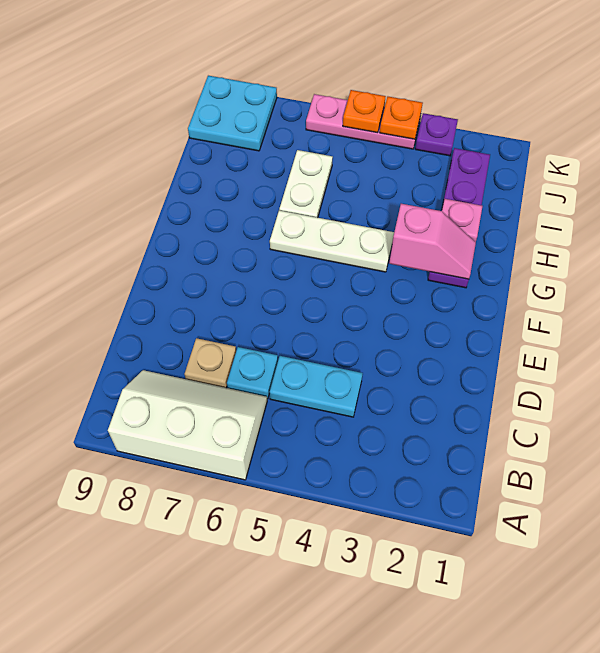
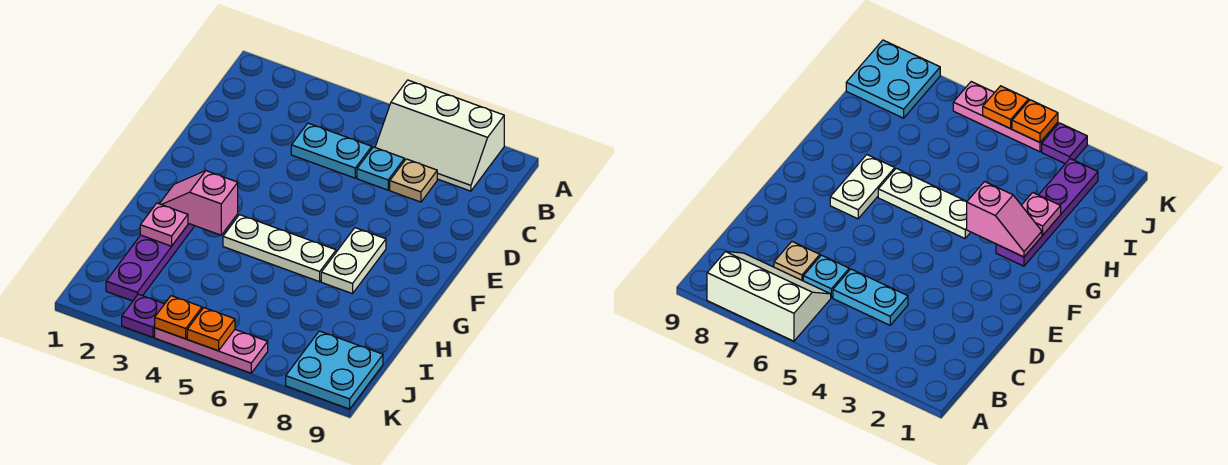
white 1x2 plate [279,150,333,218] -> white 1x2 plate moved to [321,228,386,294]

